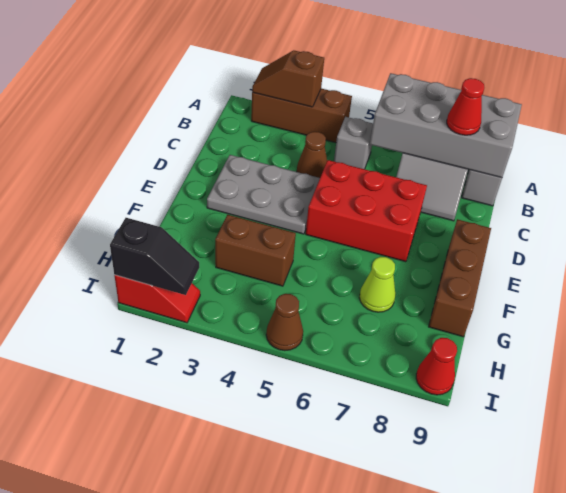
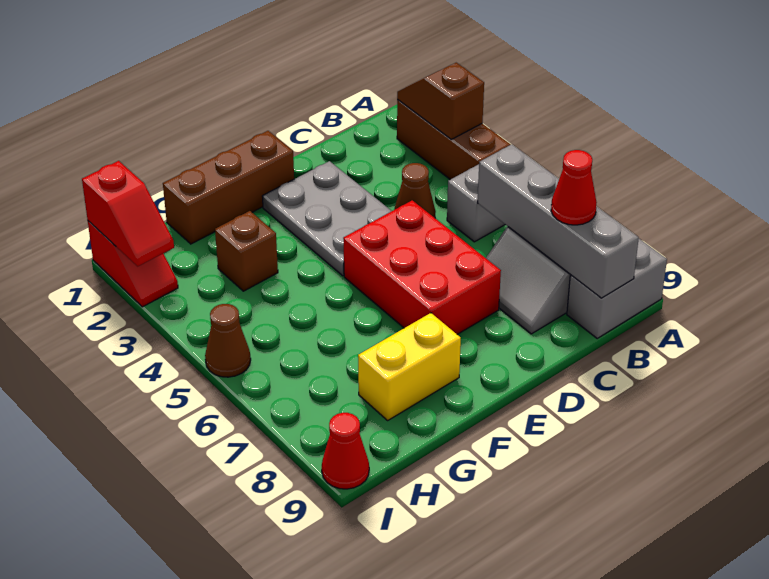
grey 2x4 brick [370,73,522,178] -> grey 1x4 brick [478,144,639,298]
brown 1x3 brick [429,219,491,337] -> brown 1x3 brick moved to [163,131,294,244]
none -> yellow 1x2 brick [358,313,461,420]
brown 1x2 brick [215,215,296,286] -> brown 1x1 brick [215,211,278,291]
lime 1x1 cone [359,257,395,312] -> none
black 1x2 slope [110,218,199,295] -> red 1x2 slope [82,161,174,266]

